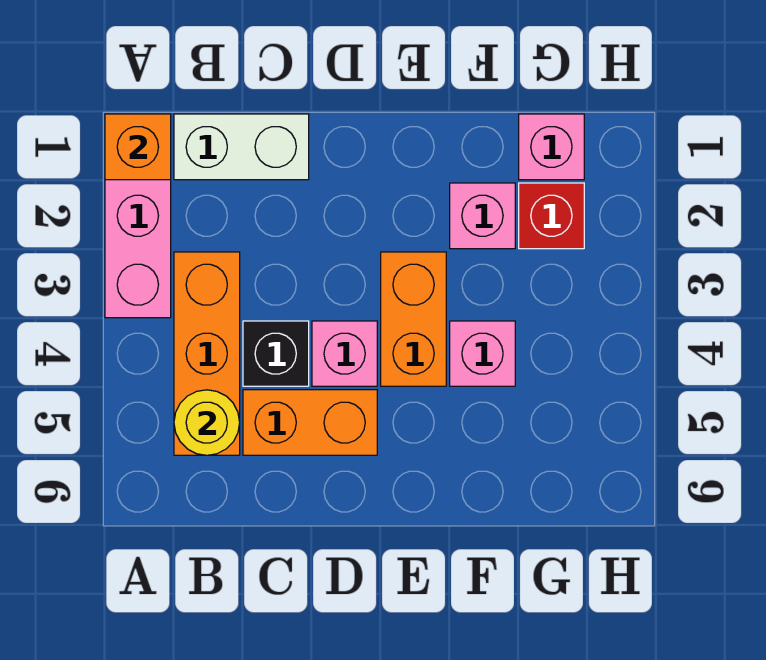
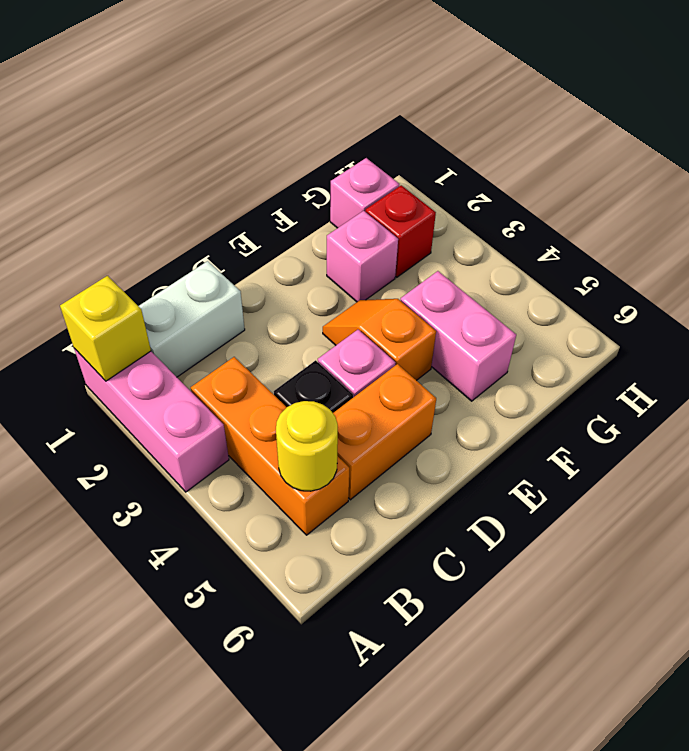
orange 1x1 brick [105,114,171,180] -> yellow 1x1 brick [60,276,151,381]
orange 1x2 brick [381,252,446,386] -> orange 1x2 slope [323,299,436,380]
pink 1x1 brick [450,321,515,386] -> pink 1x2 brick [401,271,516,401]

